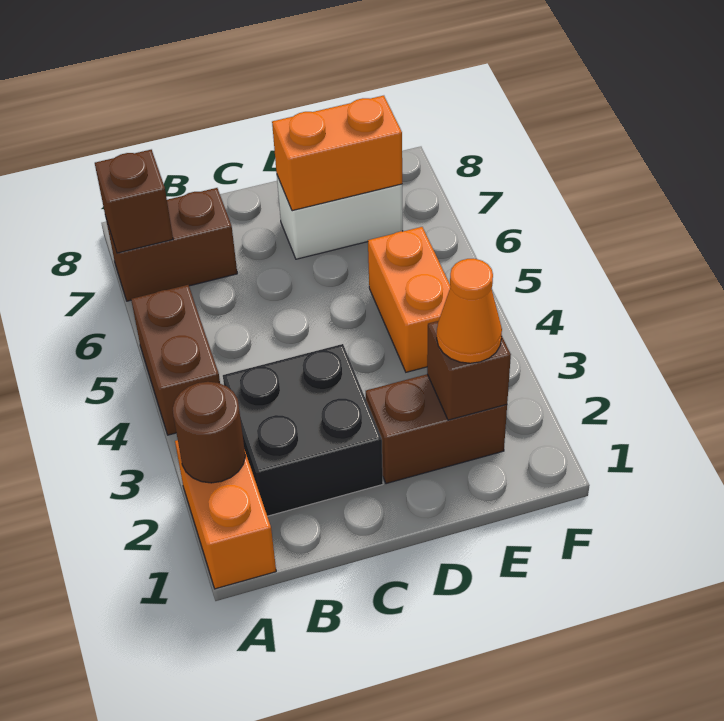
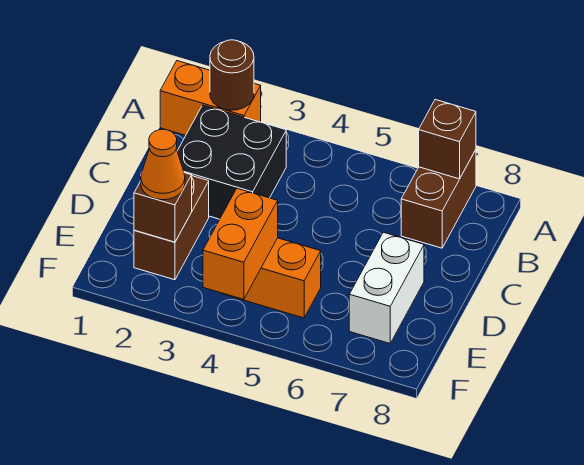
brown 1x2 brick [131,285,220,435] -> none
orange 1x2 brick [272,96,402,211] -> orange 1x2 brick moved to [203,188,278,299]

